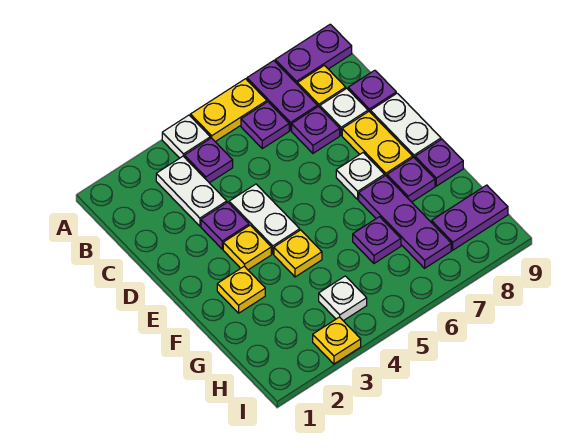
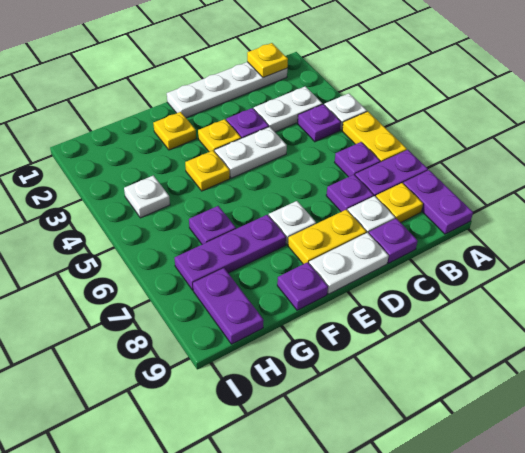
none -> white 1x4 plate [167,62,287,118]
purple 1x1 plate [387,157,435,202] -> none
yellow 1x1 plate [313,317,361,364] -> yellow 1x1 plate moved to [247,43,288,78]

